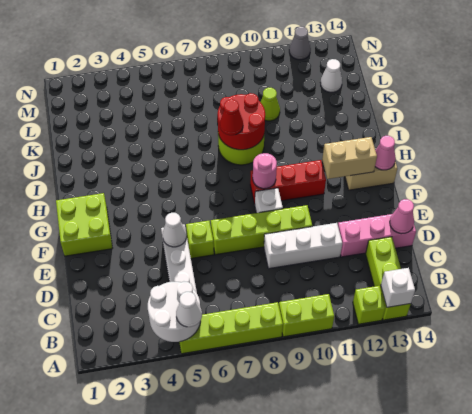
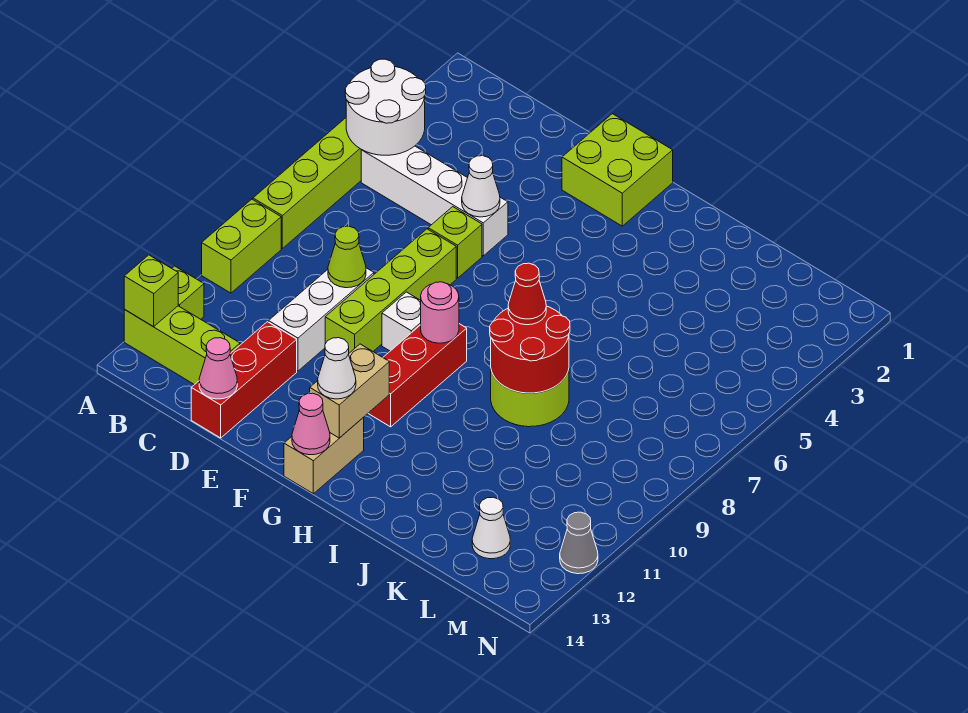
white 1x1 cone [176,292,202,327] -> white 1x1 cone moved to [318,338,356,399]
white 1x1 brick [381,268,415,307] -> lime 1x1 brick [124,255,178,327]
pink 1x3 brick [338,214,416,257] -> red 1x3 brick [191,322,297,438]
lime 1x1 cone [261,88,280,121] -> lime 1x1 cone moved to [328,226,366,288]

